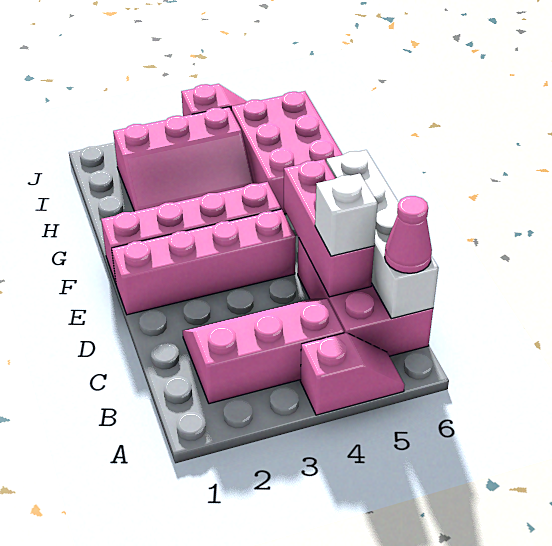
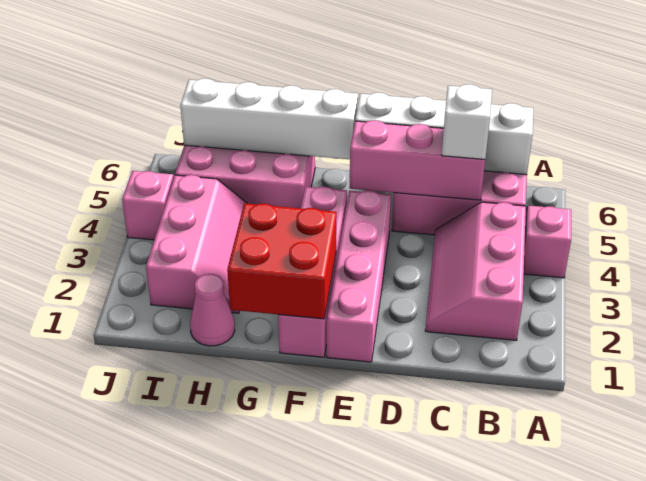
pink 1x1 cone [385,196,432,273] -> pink 1x1 cone moved to [190,274,235,346]
none -> red 2x2 brick [227,203,337,319]
none -> white 1x4 brick [180,79,358,159]

